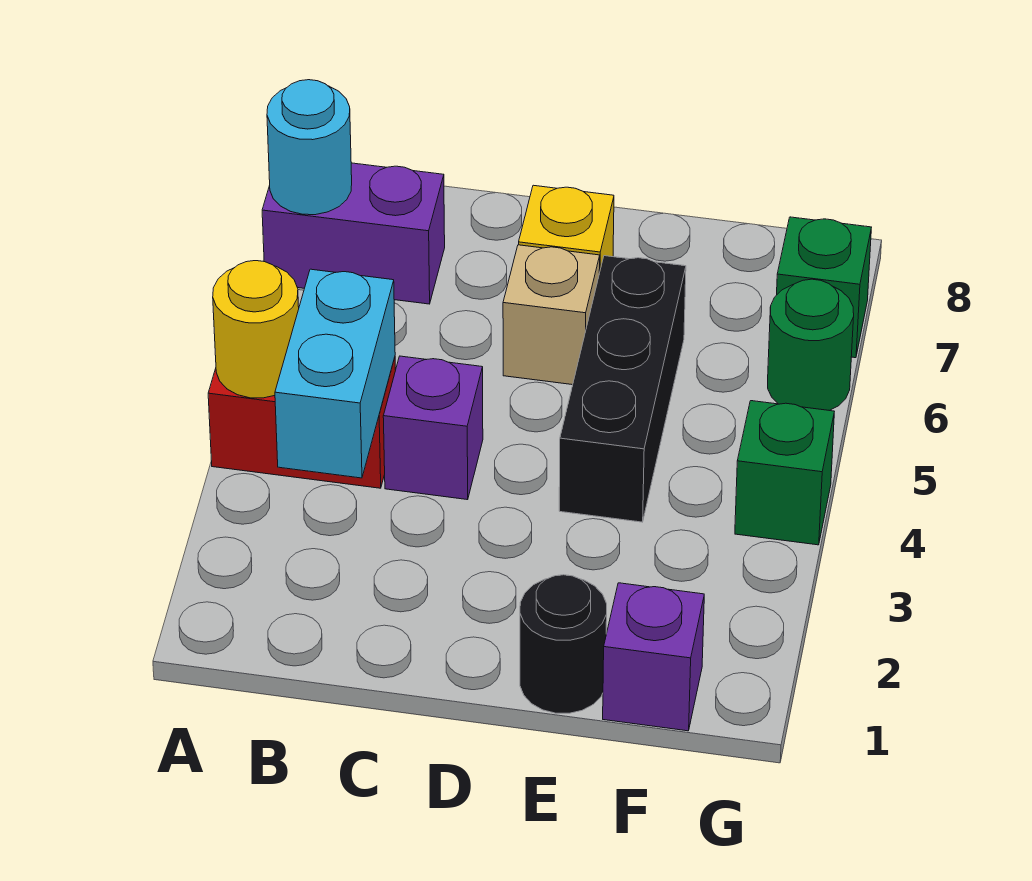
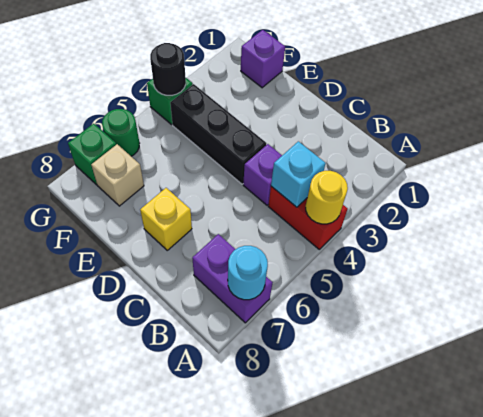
cyan 1x2 brick [275,269,395,478] -> cyan 1x1 brick [271,141,326,207]
tan 1x1 brick [503,245,600,385] -> tan 1x1 brick moved to [91,144,144,206]
black 1x1 round brick [520,575,607,713] -> black 1x1 round brick moved to [150,43,186,95]
black 1x3 brick [559,256,686,522] -> black 1x3 brick turned to [170,84,267,184]

